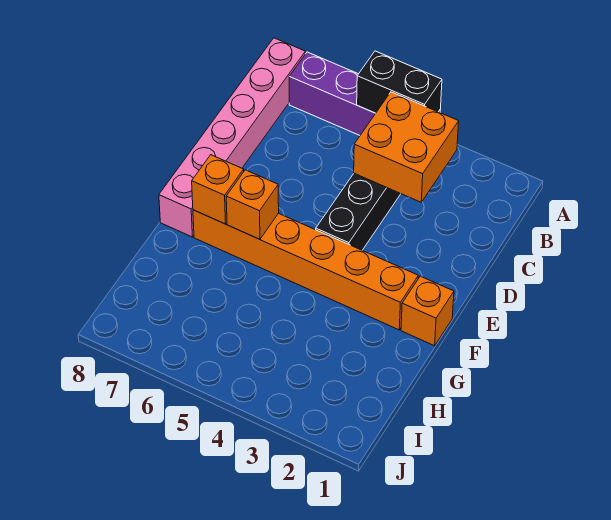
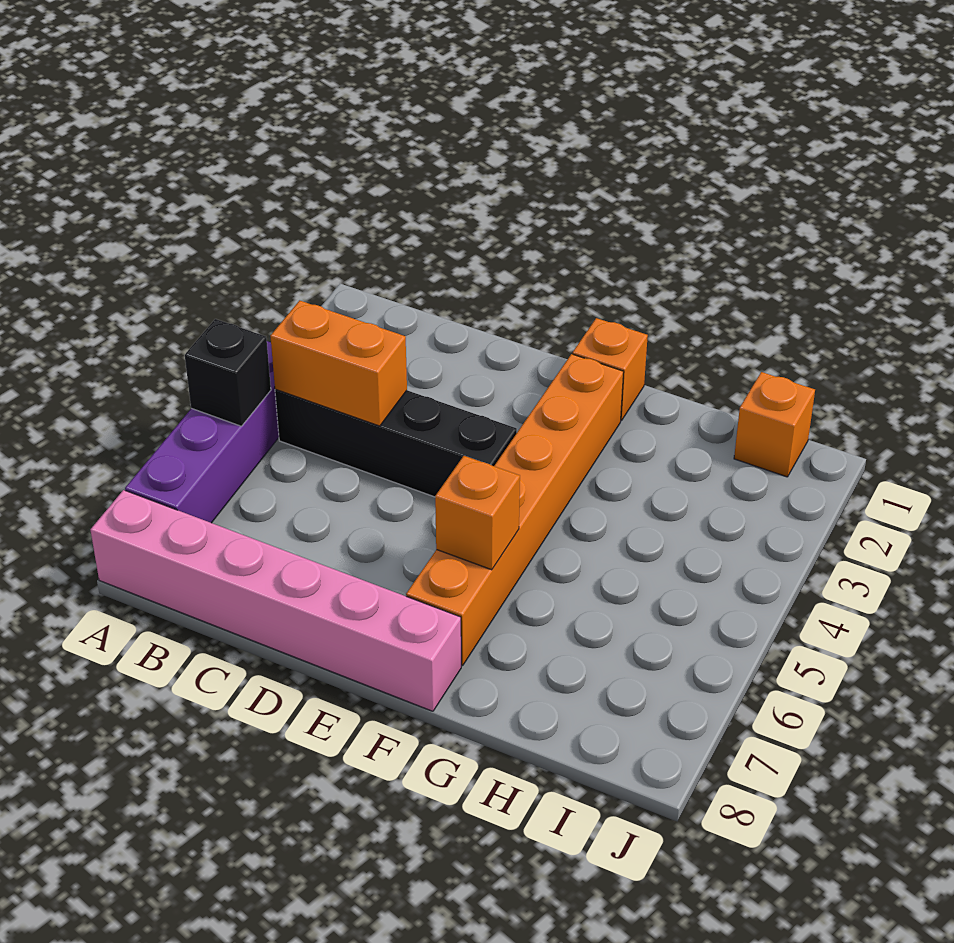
black 1x2 brick [357,51,442,113] -> black 1x1 brick [185,319,271,426]
orange 2x2 brick [354,92,459,202] -> orange 1x2 brick [270,300,407,426]
orange 1x1 brick [192,155,244,224] -> orange 1x1 brick moved to [734,372,815,477]

